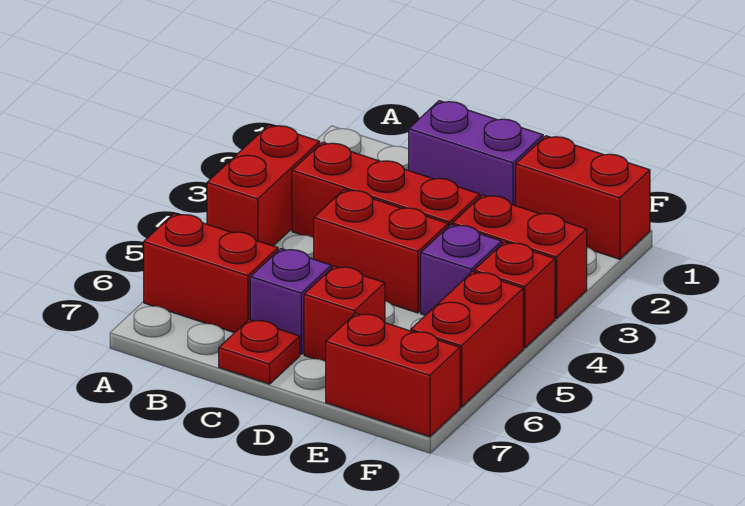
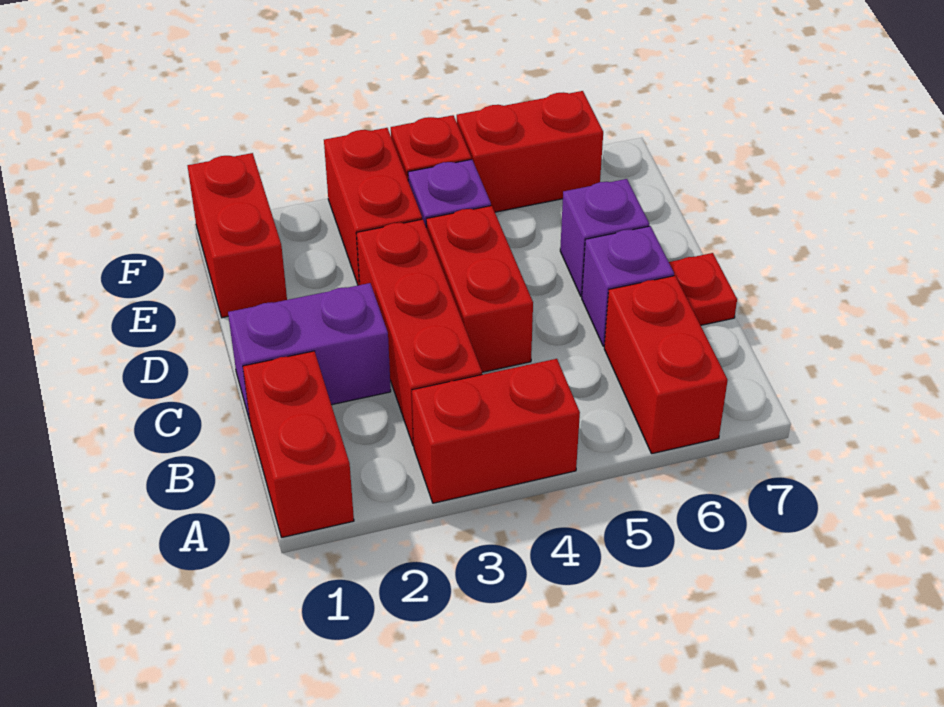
purple 1x2 brick [409,101,543,206] -> purple 1x2 brick turned to [228,283,391,420]
red 1x1 brick [304,266,385,362] -> purple 1x1 brick [560,179,649,296]
red 1x2 brick [326,313,460,437] -> red 1x2 brick moved to [243,351,354,537]

